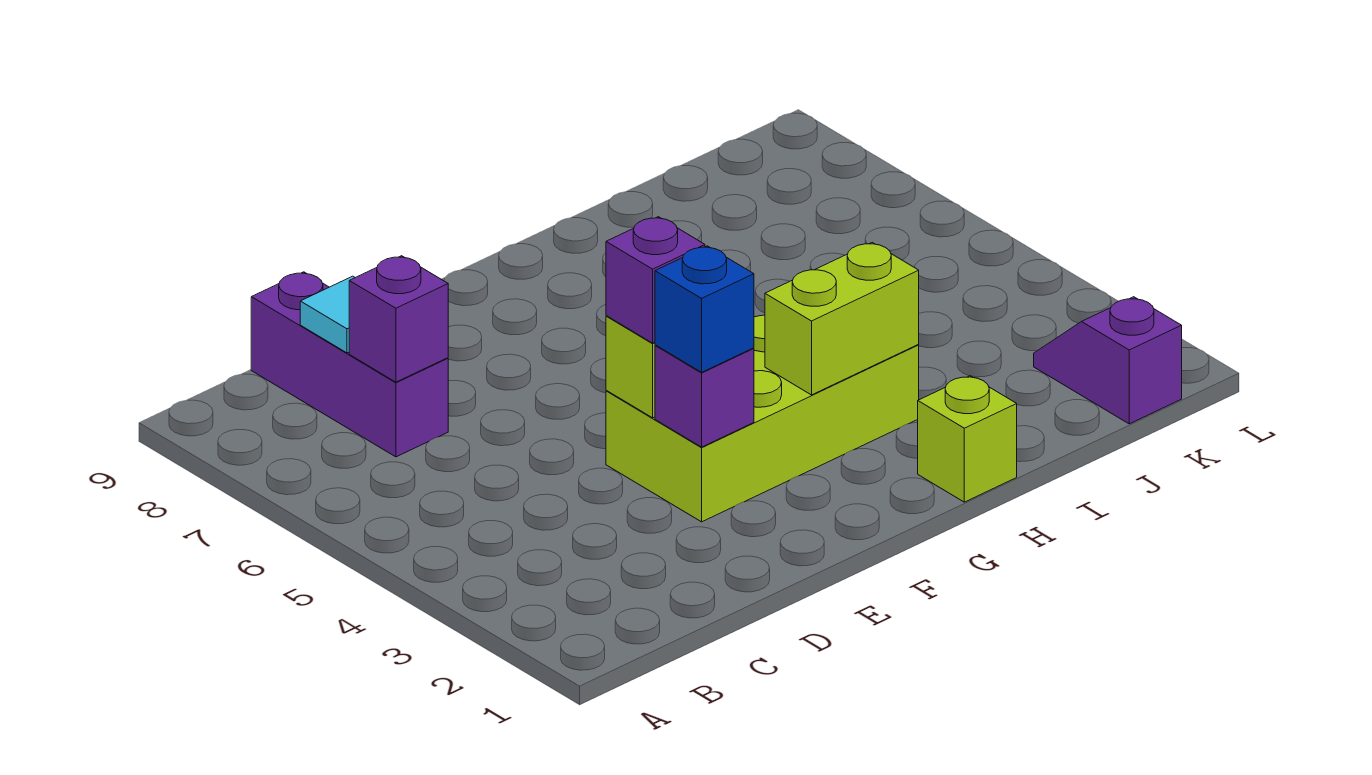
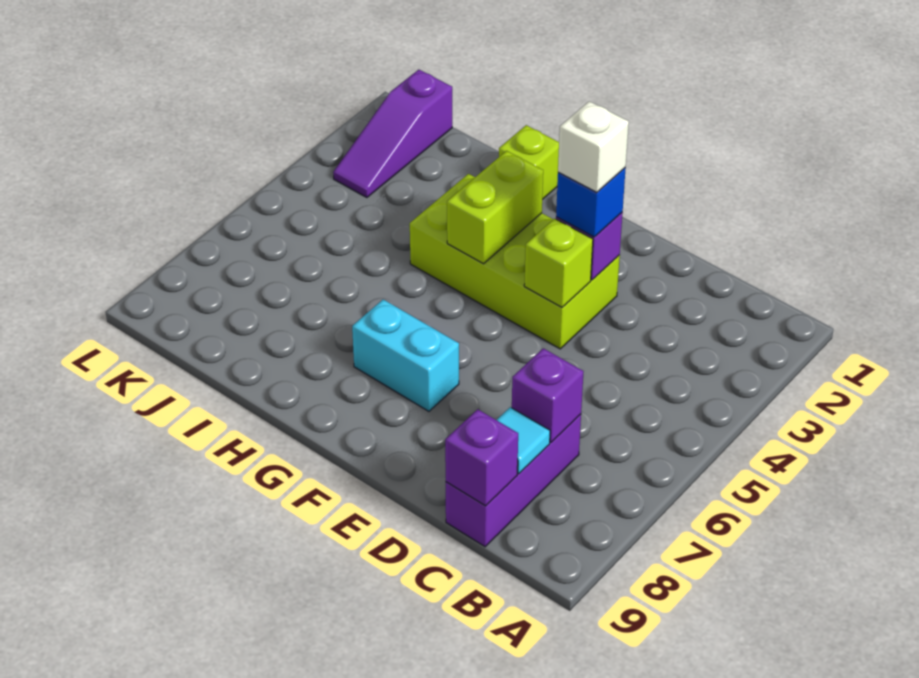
none -> white 1x1 brick [558,101,629,193]
purple 1x1 brick [606,217,705,343] -> purple 1x1 brick moved to [445,409,518,506]
none -> cyan 1x2 brick [352,300,459,411]
lime 1x2 brick [765,243,919,395] -> lime 1x2 brick turned to [447,151,543,264]
purple 1x2 slope [1034,297,1182,424] -> purple 1x3 slope [333,70,452,197]

